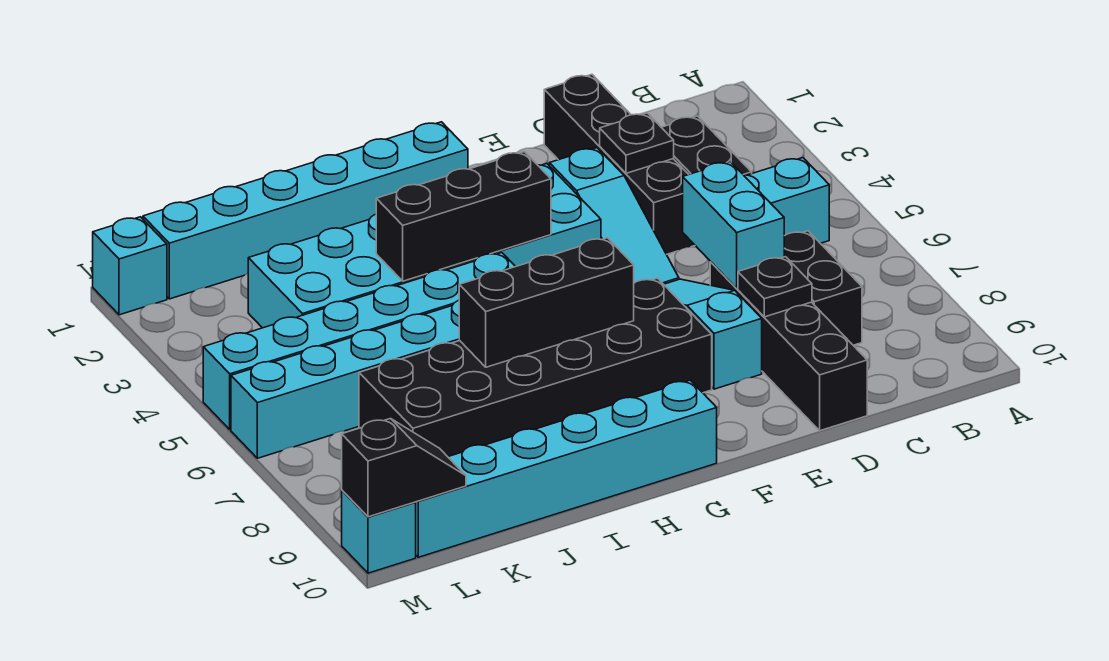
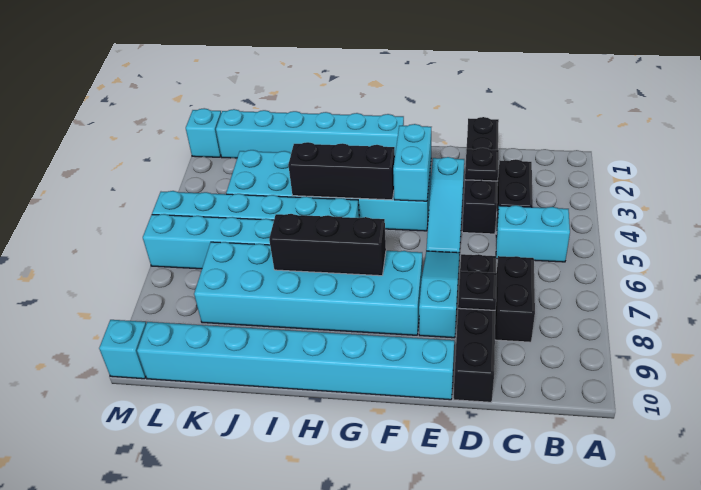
cyan 1x2 brick [683,162,784,288] -> cyan 1x2 brick moved to [393,124,431,201]
black 2x6 brick [359,278,712,457] -> cyan 2x6 brick [194,242,422,335]
cyan 1x6 brick [415,380,717,557] -> cyan 1x8 brick [137,322,454,400]
black 1x2 slope [342,419,466,517] -> none

